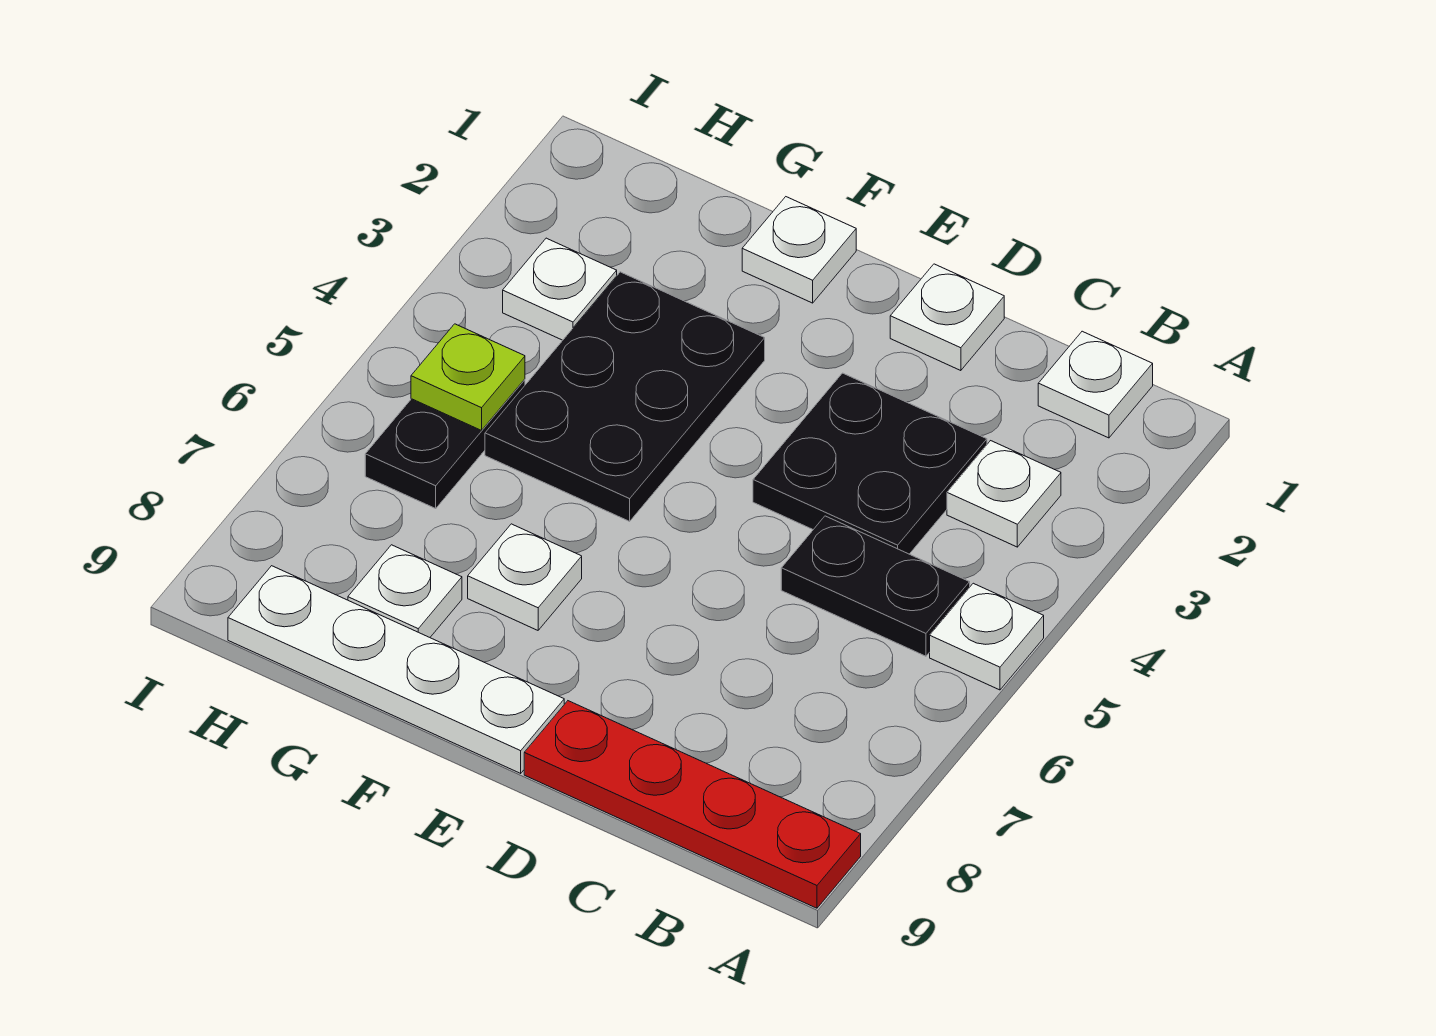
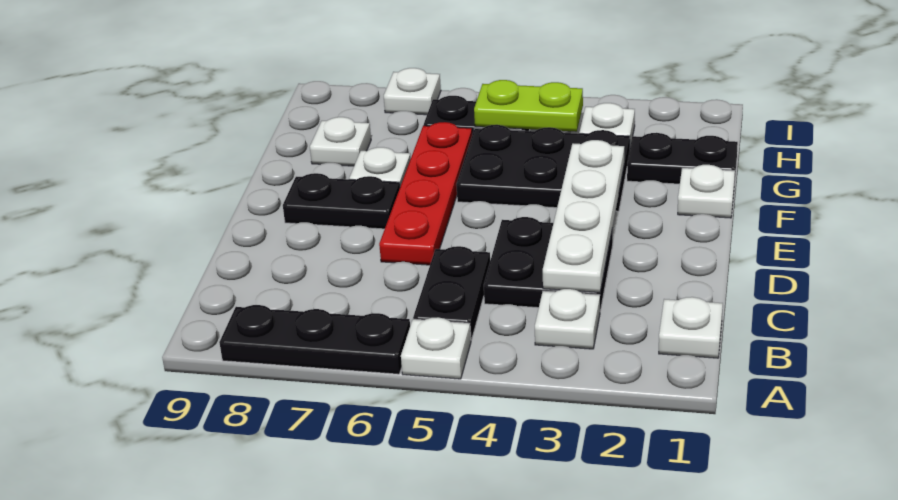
none -> black 1x3 plate [219,305,410,374]
red 1x4 plate [524,701,861,908] -> red 1x4 plate moved to [379,122,472,265]
white 1x1 plate [890,264,1004,371] -> white 1x1 plate moved to [384,68,441,115]
none -> black 1x2 plate [283,173,400,229]
white 1x4 plate [228,566,564,773] -> white 1x4 plate moved to [543,140,624,292]
none -> black 1x2 plate [627,133,738,184]
lime 1x1 plate [411,324,525,430] -> lime 1x2 plate [474,80,583,132]

